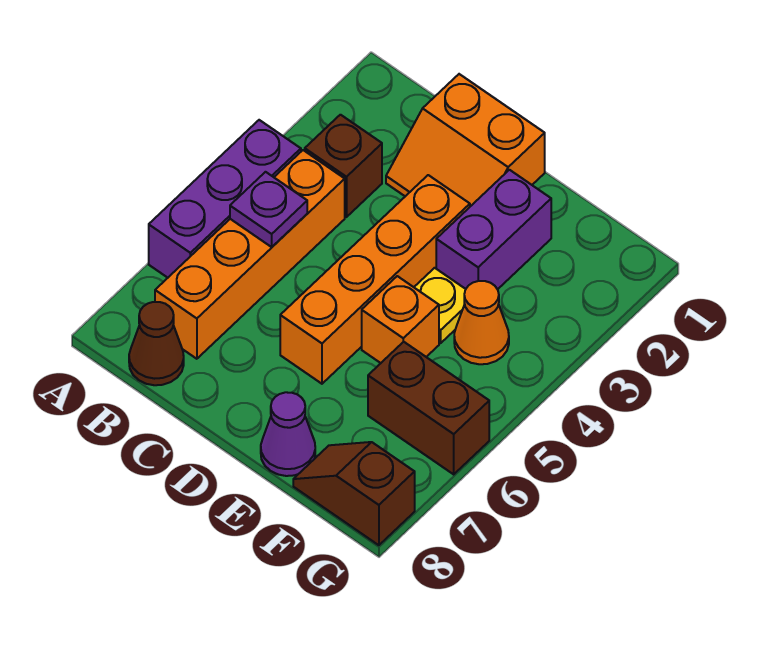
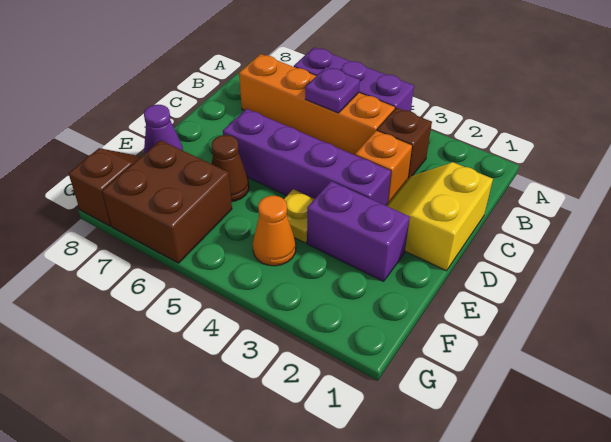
brown 1x1 cone [129,302,184,385] -> brown 1x1 cone moved to [212,135,249,202]
orange 2x2 slope [386,74,545,206] -> yellow 2x2 slope [387,162,493,271]
orange 1x4 brick [280,175,470,384] -> purple 1x4 brick [223,109,391,206]
orange 1x1 brick [362,276,439,363] -> orange 1x1 brick moved to [355,131,412,204]
brown 1x2 brick [368,342,489,474] -> brown 2x2 brick [102,140,232,263]

